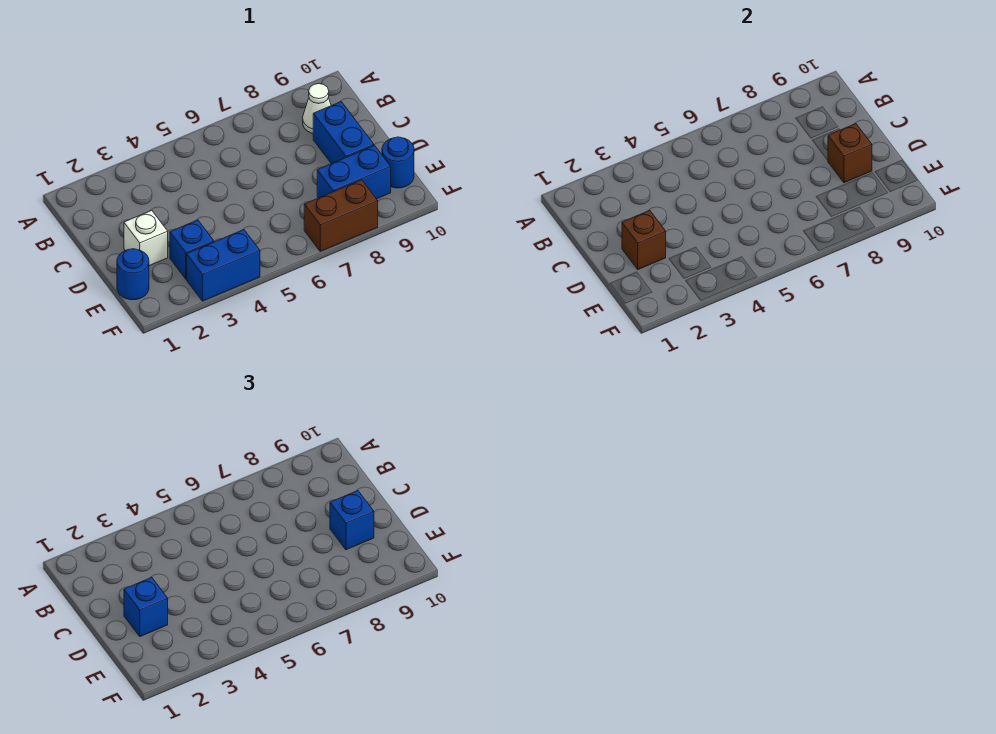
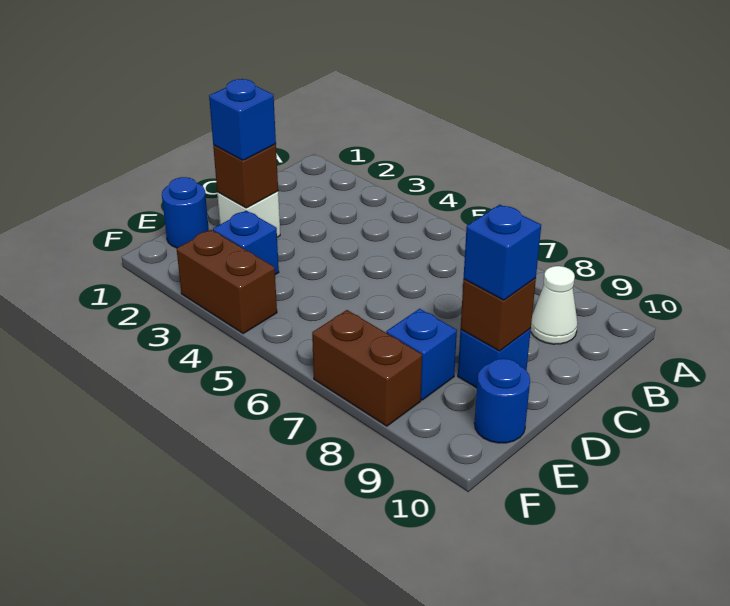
blue 1x2 brick [313,102,374,164] -> blue 1x1 brick [458,328,531,388]
blue 1x2 brick [317,146,391,199] -> blue 1x1 brick [386,309,457,400]
blue 1x2 brick [187,230,260,301] -> brown 1x2 brick [177,230,277,333]

